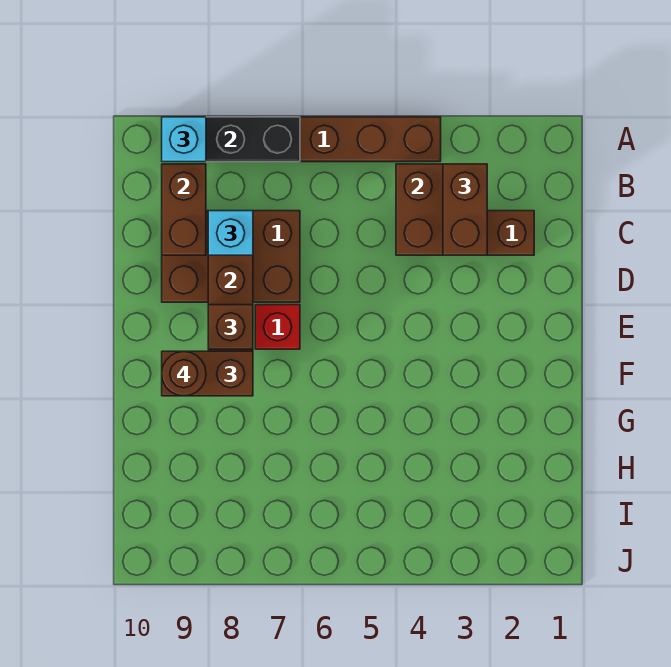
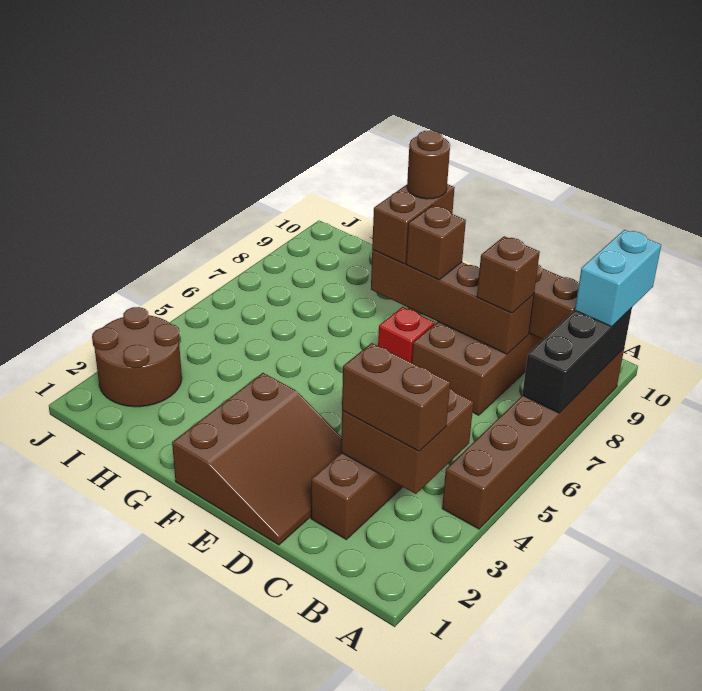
cyan 1x1 brick [162,117,206,162] -> cyan 1x2 brick [575,230,661,327]
cyan 1x1 brick [208,211,253,255] -> brown 1x1 brick [477,236,540,313]
none -> brown 3x3 slope [172,373,341,545]
none -> brown 2x2 round brick [92,307,182,407]

